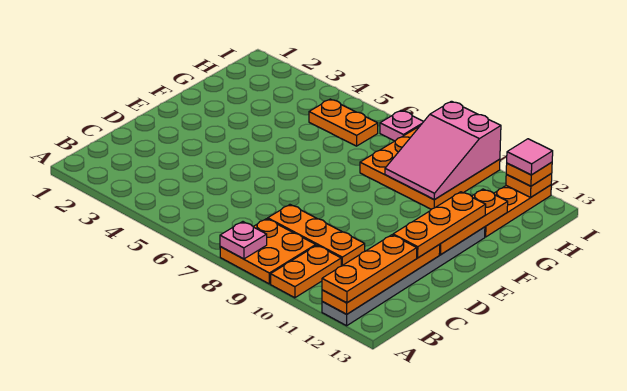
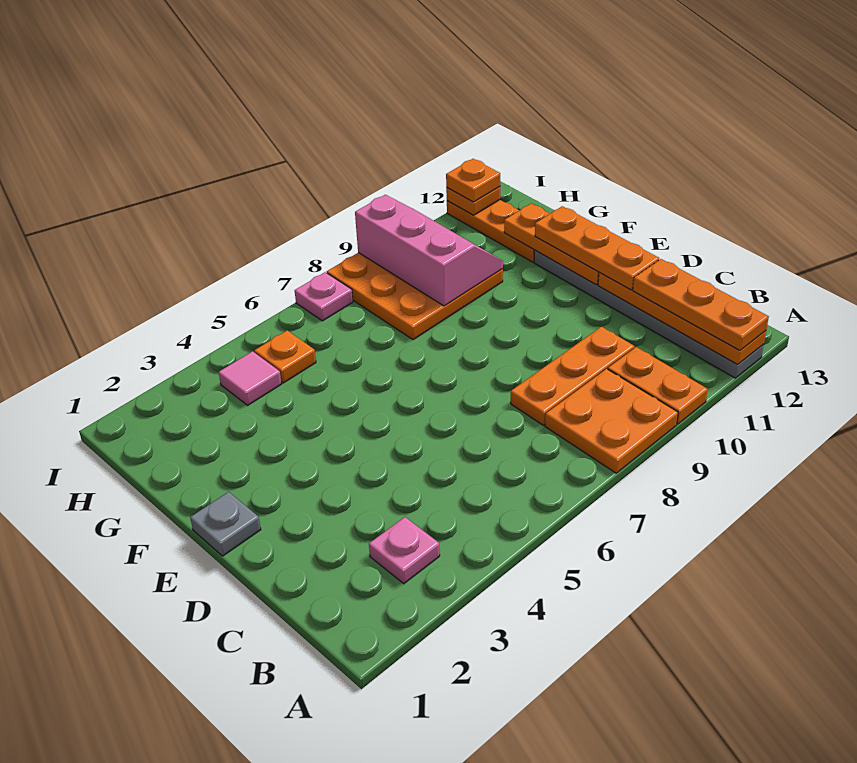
pink 1x1 plate [220,222,267,259] -> pink 1x1 plate moved to [369,517,440,584]
none -> grey 1x1 plate [190,492,261,556]
pink 2x3 slope [385,101,501,200] -> pink 2x3 slope turned to [355,195,503,306]
orange 1x2 plate [309,99,378,146] -> orange 1x1 plate [254,330,316,383]
pink 1x1 tile [507,139,553,175] -> pink 1x1 tile moved to [219,351,281,405]

